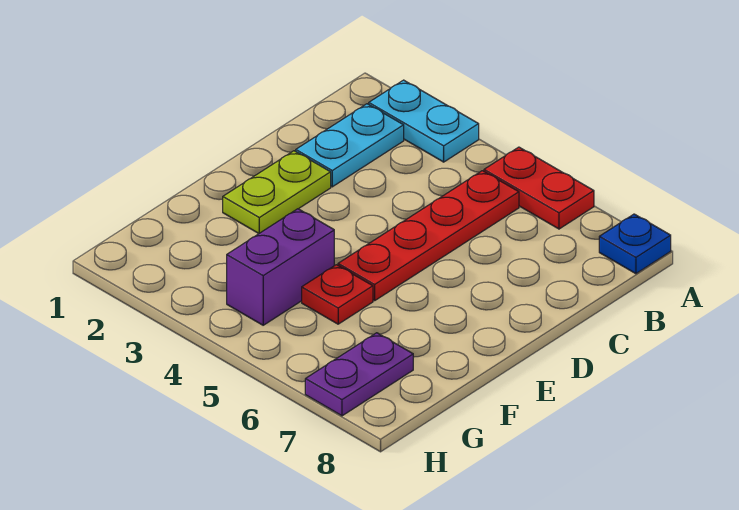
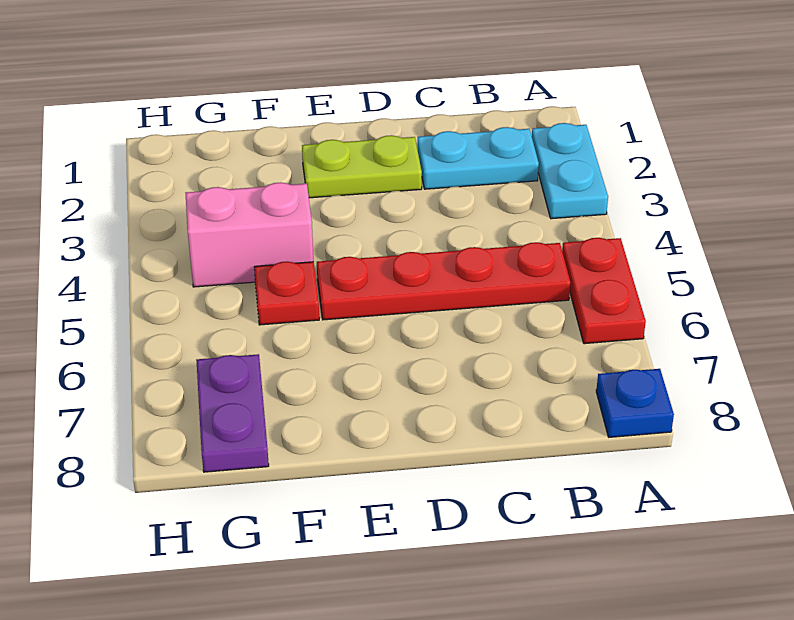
purple 1x2 brick [227,209,334,325] -> pink 1x2 brick [186,182,313,287]
purple 1x2 plate [305,333,413,416] -> purple 1x2 plate turned to [196,354,269,472]

